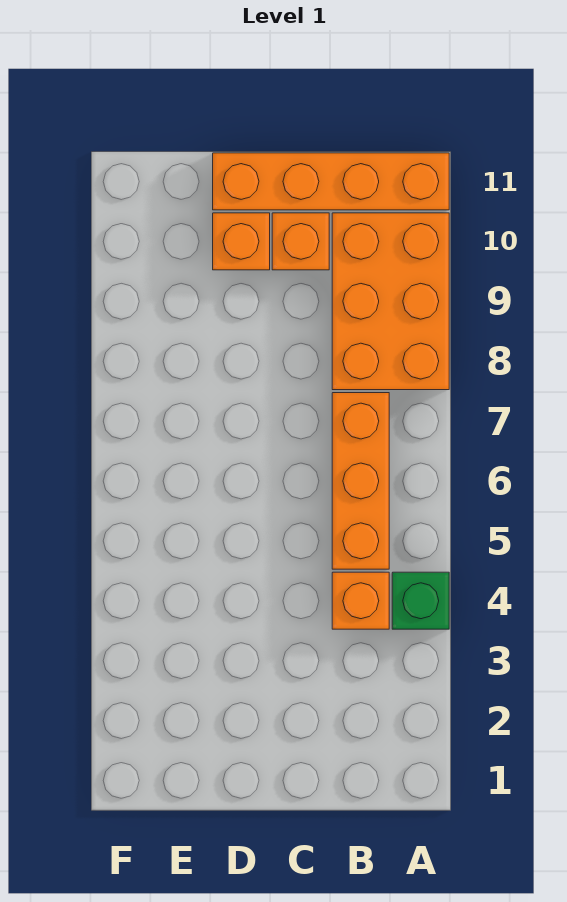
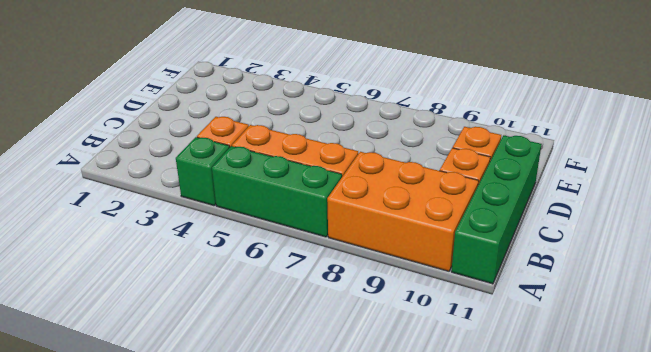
none -> green 1x3 brick [212,146,342,237]
orange 1x4 brick [213,153,449,210] -> green 1x4 brick [451,135,542,284]

